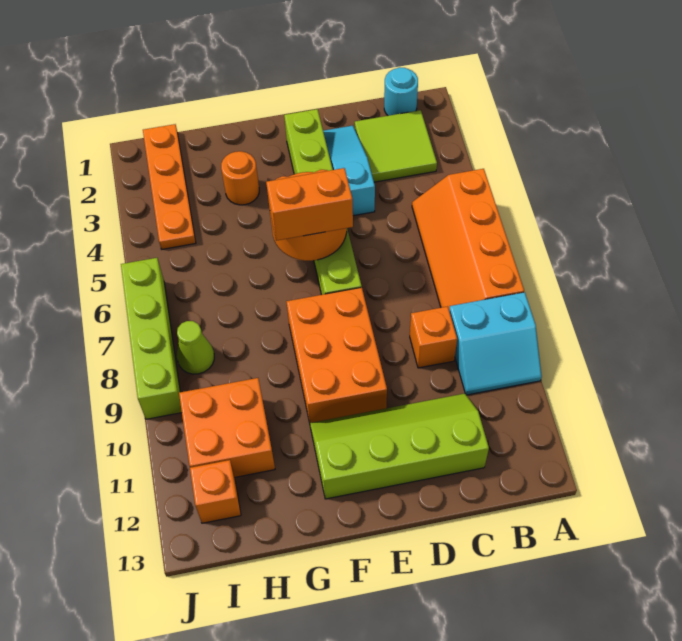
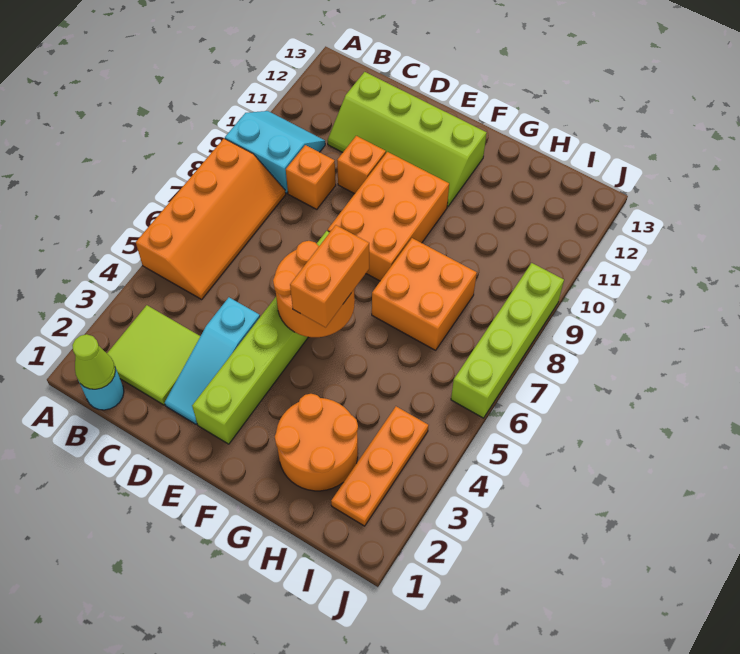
orange 1x2 brick [266,168,353,241] -> orange 1x2 brick turned to [290,225,369,327]
orange 1x1 round brick [221,151,259,205] -> orange 2x2 round brick [275,394,358,491]
orange 2x2 brick [179,378,275,477] -> orange 2x2 brick moved to [372,238,477,350]
orange 1x4 plate [143,124,196,249] -> orange 1x3 plate [331,406,429,526]
lime 1x1 cone [177,321,214,374] -> lime 1x1 cone moved to [72,334,116,389]
orange 1x1 brick [190,460,241,523] -> orange 1x1 brick moved to [337,136,386,194]

